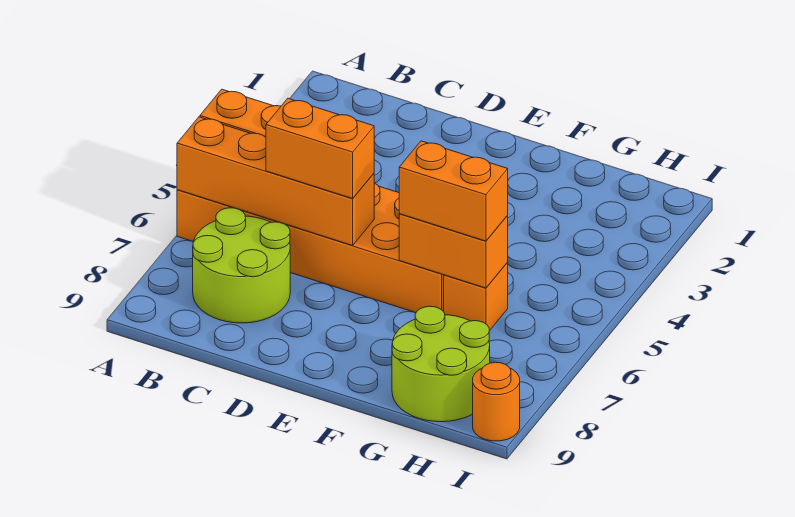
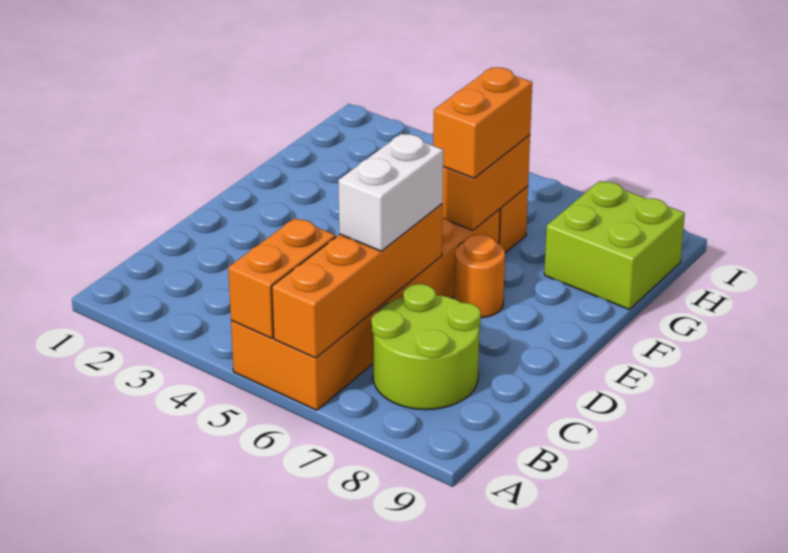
orange 1x2 brick [266,99,374,199] -> white 1x2 brick [338,134,443,251]
lime 2x2 round brick [392,306,490,422] -> lime 2x2 brick [544,181,685,309]
orange 1x1 round brick [473,362,520,441] -> orange 1x1 round brick moved to [454,235,505,318]

